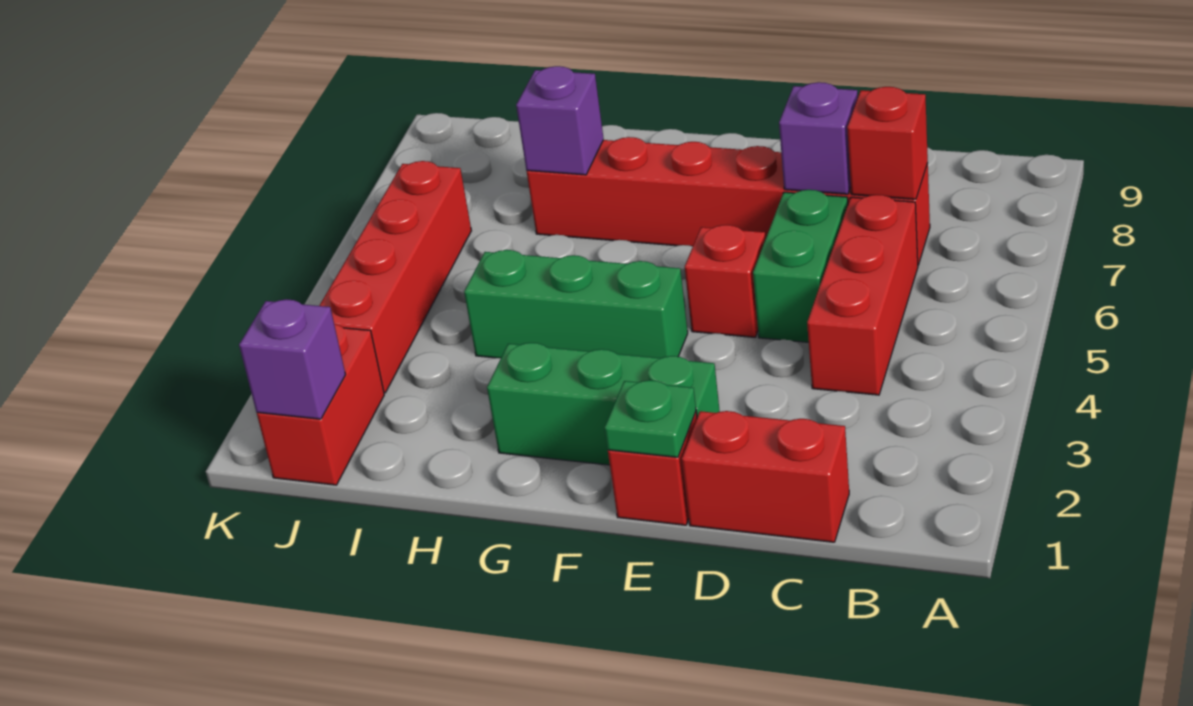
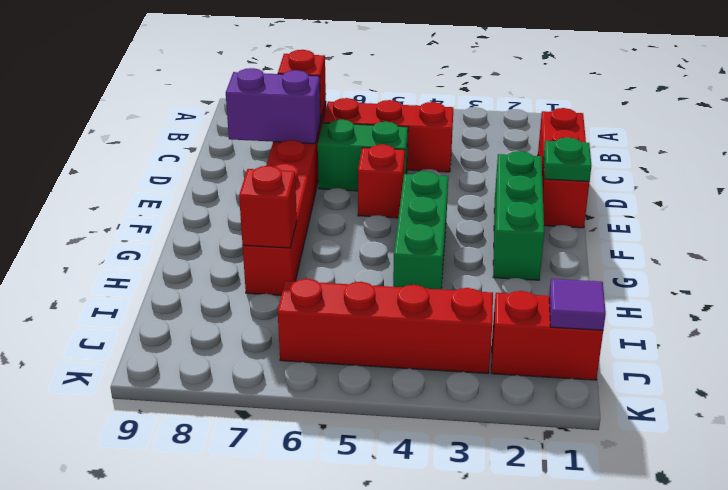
purple 1x1 brick [779,82,858,194] -> purple 1x2 brick [226,68,321,144]
purple 1x1 brick [516,66,604,175] -> red 1x1 brick [239,166,297,248]
purple 1x1 brick [239,299,346,419] -> purple 1x1 tile [549,279,606,330]

